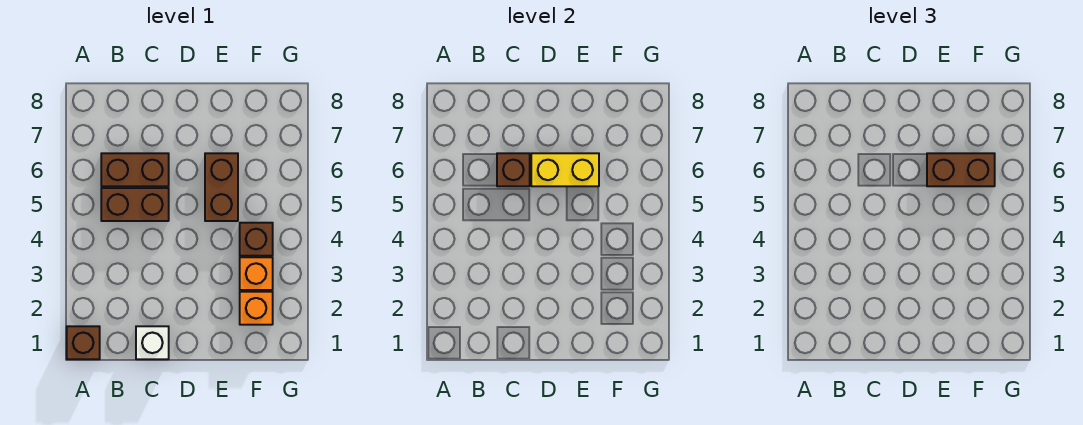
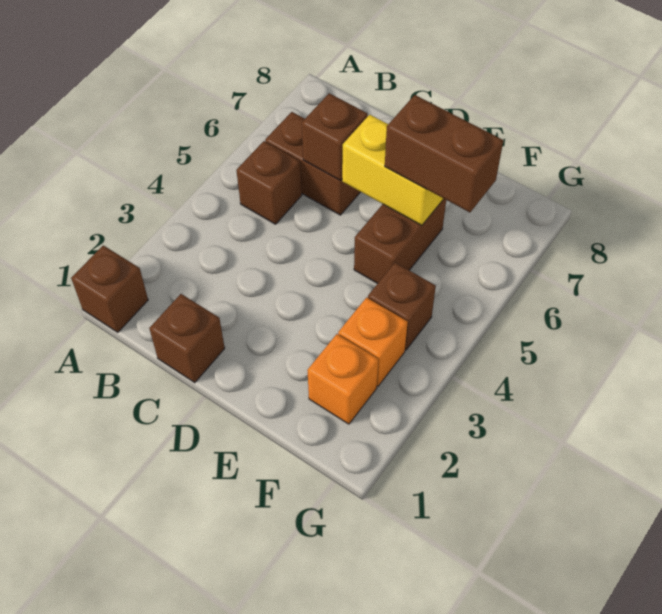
brown 1x2 brick [101,188,169,221] -> brown 1x1 brick [236,141,302,224]
white 1x1 brick [136,326,169,359] -> brown 1x1 brick [149,294,225,383]

